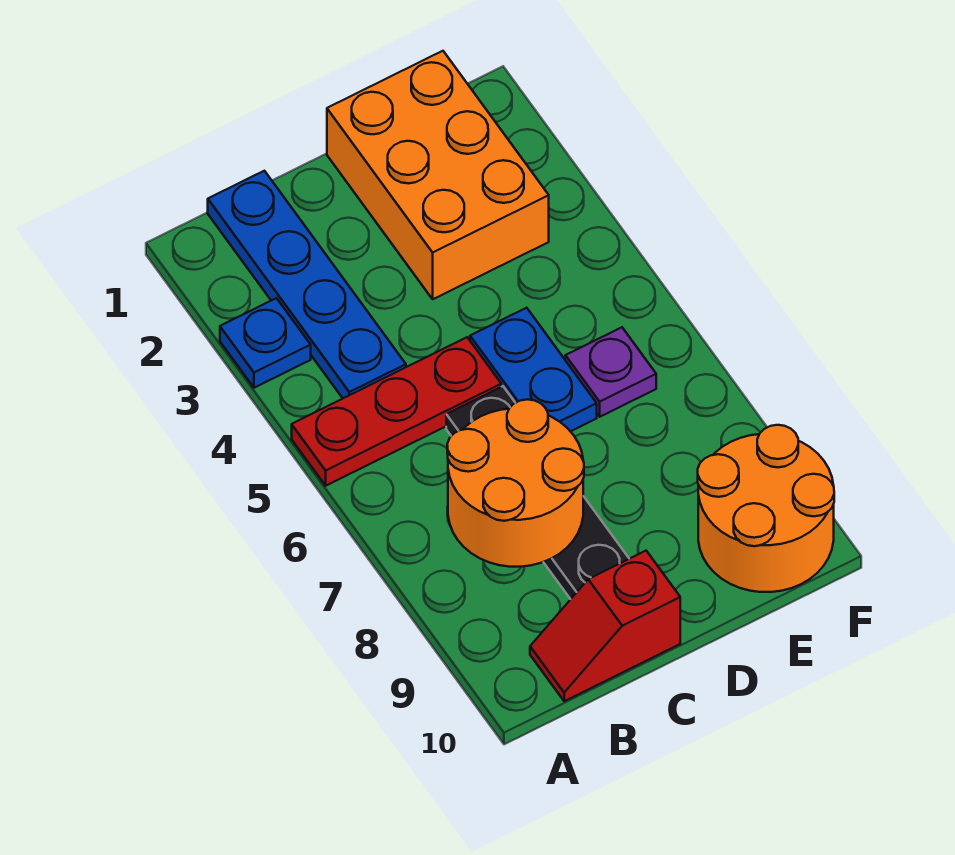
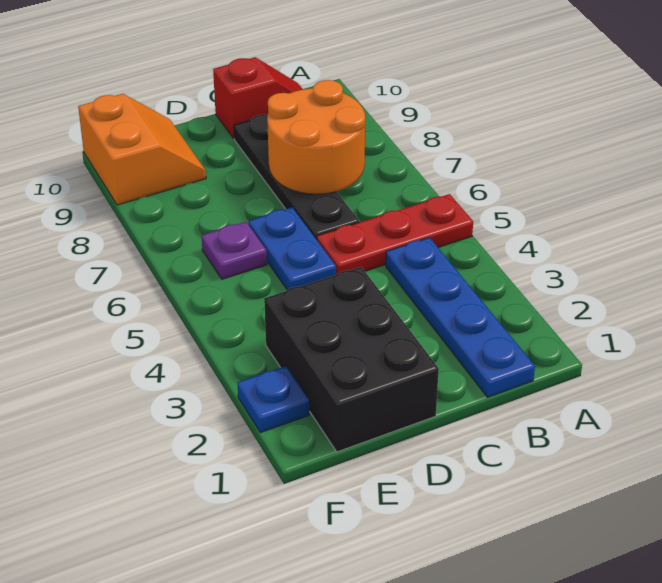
blue 1x1 plate [220,298,311,388] -> blue 1x1 plate moved to [238,366,309,433]
orange 2x3 brick [327,51,549,299] -> black 2x3 brick [264,267,439,452]
orange 2x2 round brick [698,425,834,592] -> orange 2x2 slope [78,94,206,205]

